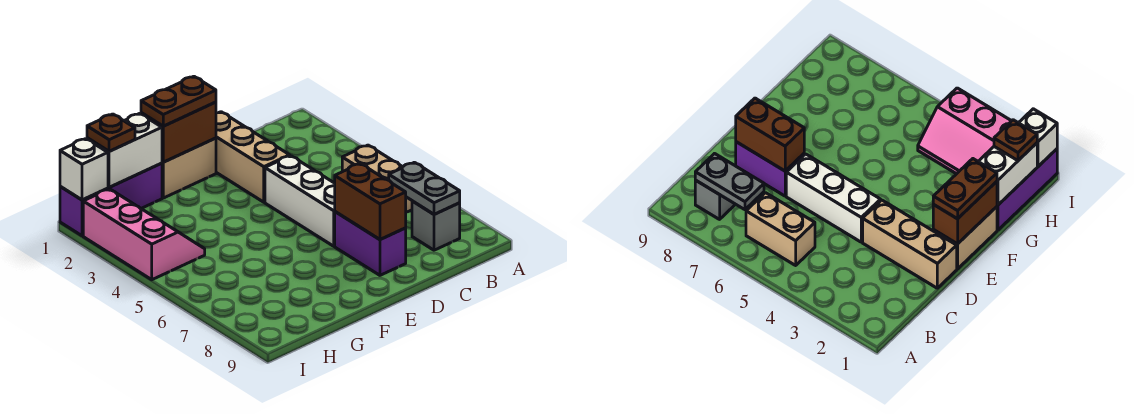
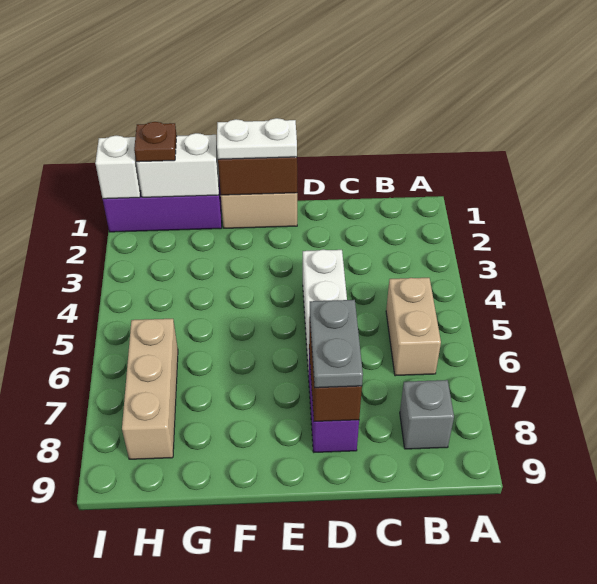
grey 1x2 plate [389,162,460,214] -> grey 1x2 plate moved to [310,300,363,388]
tan 1x3 brick [216,112,290,202] -> tan 1x3 brick moved to [122,319,178,459]
brown 1x2 plate [141,76,216,126] -> white 1x2 plate [217,118,297,159]
pink 2x3 slope [83,189,205,280] -> none

